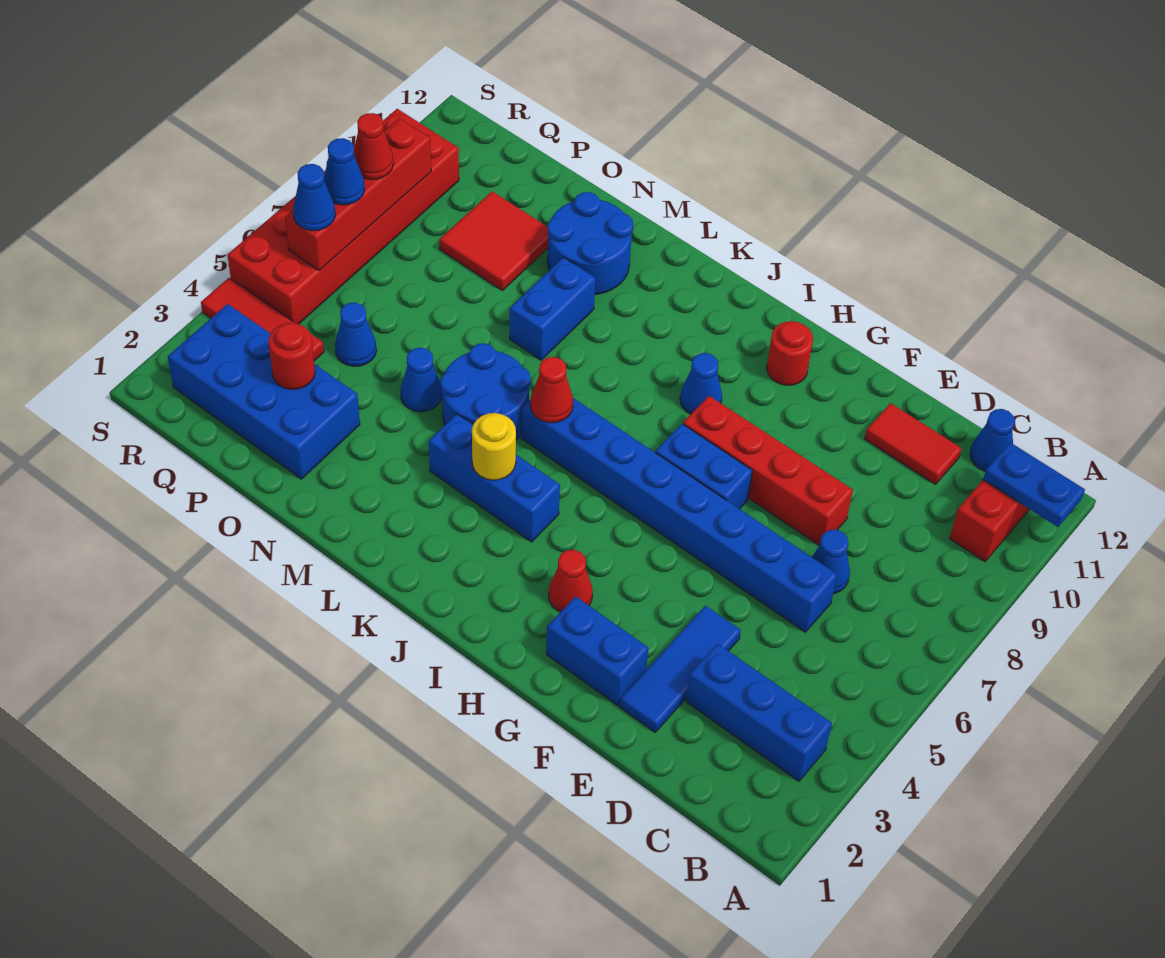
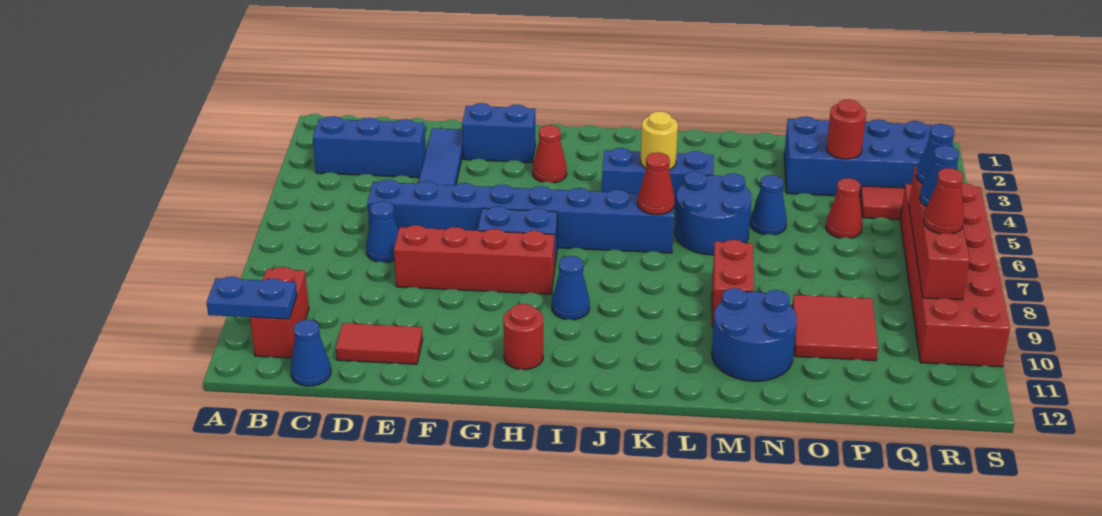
blue 1x2 brick [510,257,595,360] -> red 1x2 brick [712,240,754,327]
blue 1x1 cone [335,303,376,366] -> red 1x1 cone [826,178,863,238]

